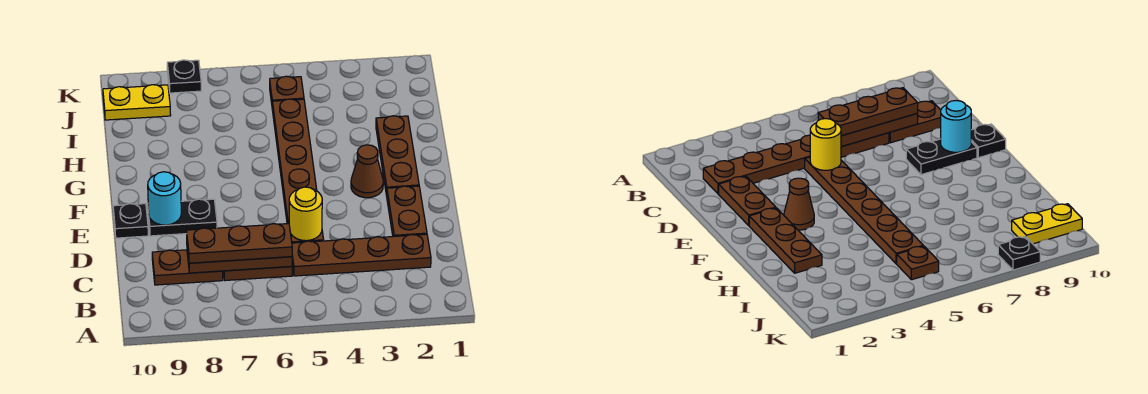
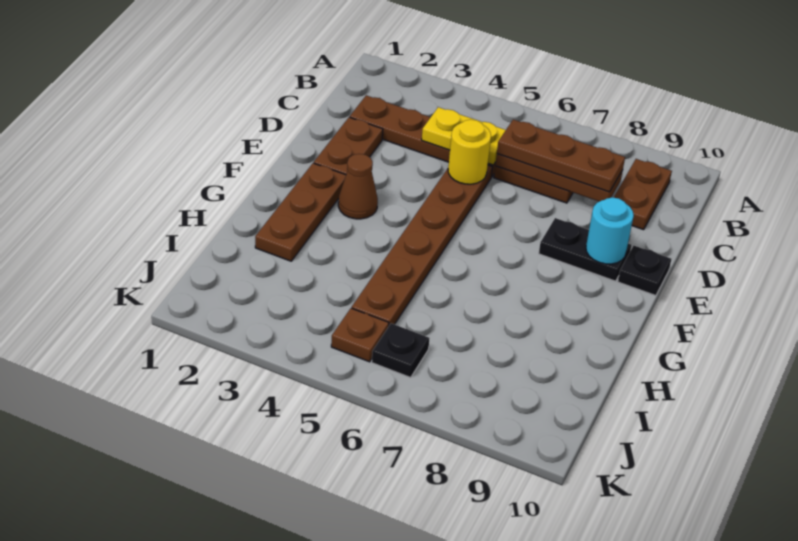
brown 1x2 plate [152,250,223,285] -> brown 1x2 plate turned to [614,159,672,230]
yellow 1x2 plate [103,85,171,120] -> yellow 1x2 plate moved to [422,107,506,165]
black 1x1 plate [167,60,201,93] -> black 1x1 plate moved to [372,323,430,378]

